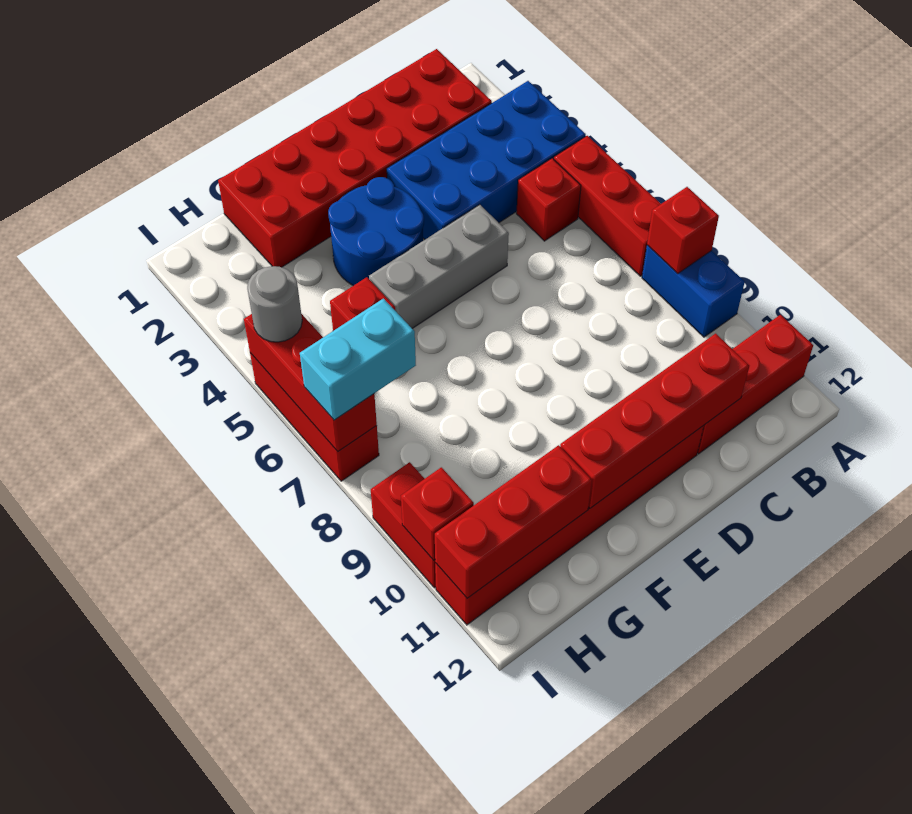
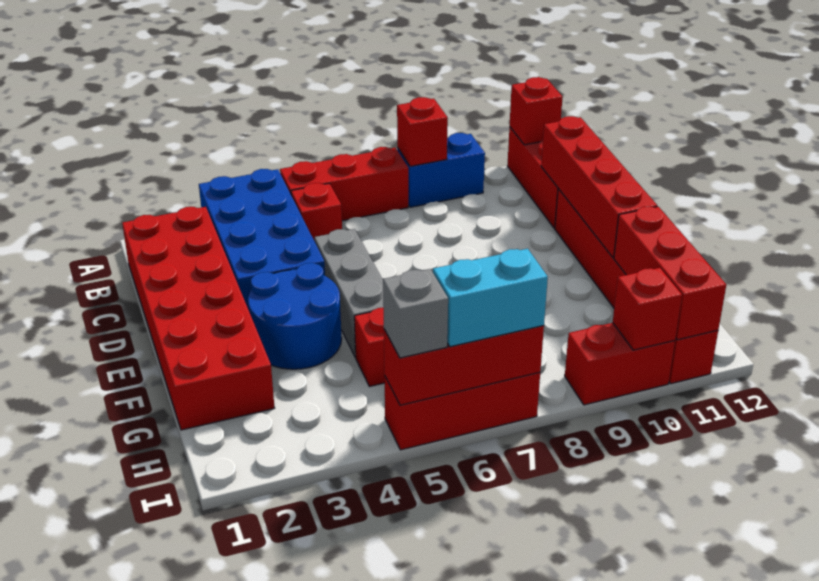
none -> red 1x1 brick [510,77,563,145]
cyan 1x2 brick [300,299,416,420] -> cyan 1x2 brick turned to [433,249,548,347]
grey 1x1 round brick [247,266,302,342] -> grey 1x1 brick [383,269,448,358]

